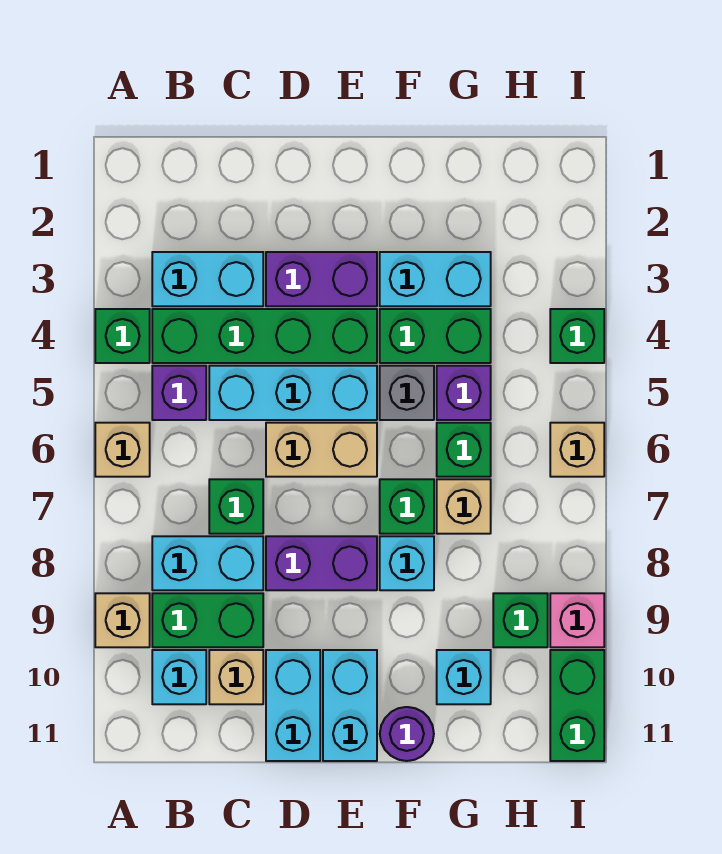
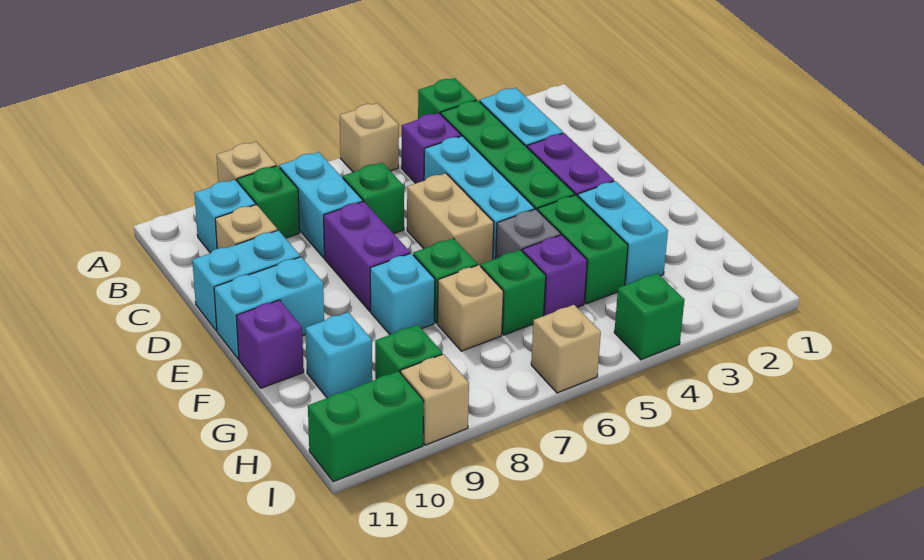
green 1x2 brick [152,593,263,647] -> green 1x1 brick [237,166,300,238]
purple 1x1 round brick [380,707,434,761] -> purple 1x1 brick [236,300,304,388]
pink 1x1 brick [550,593,604,647] -> tan 1x1 brick [401,354,469,445]

